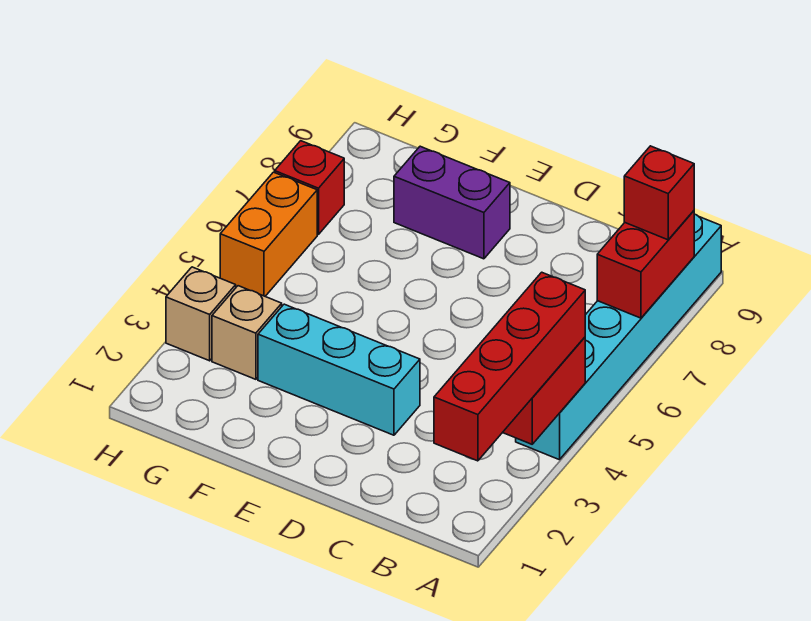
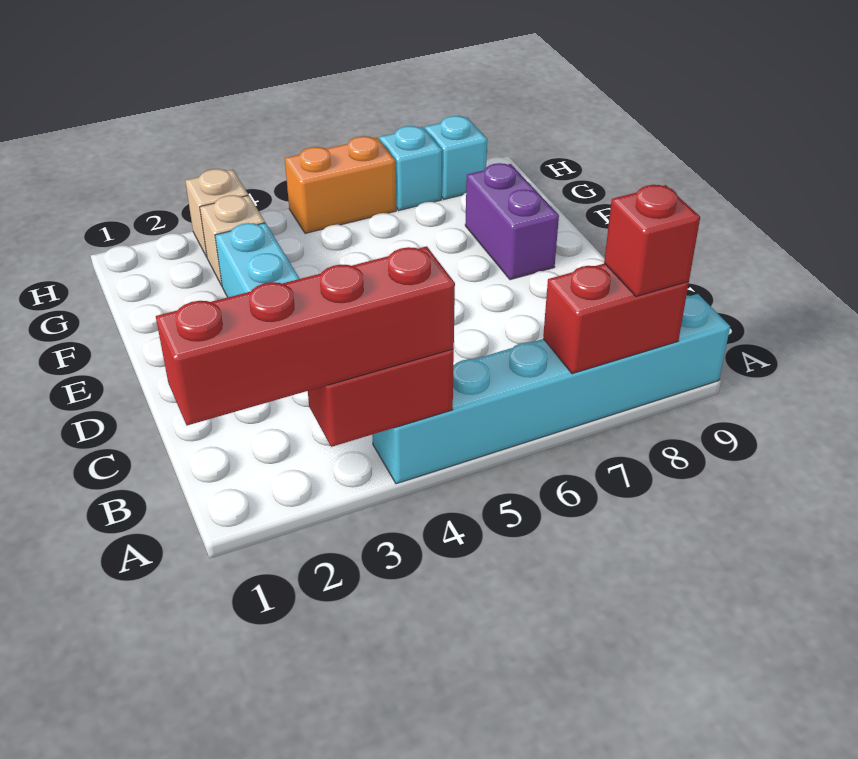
red 1x1 brick [275,141,344,234] -> cyan 1x1 brick [379,126,442,210]
none -> cyan 1x1 brick [425,116,487,199]

